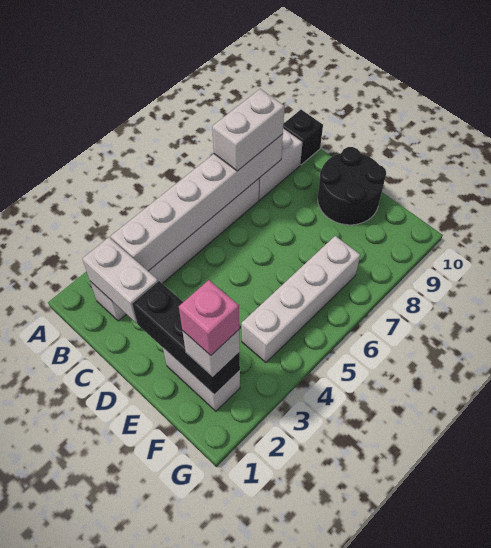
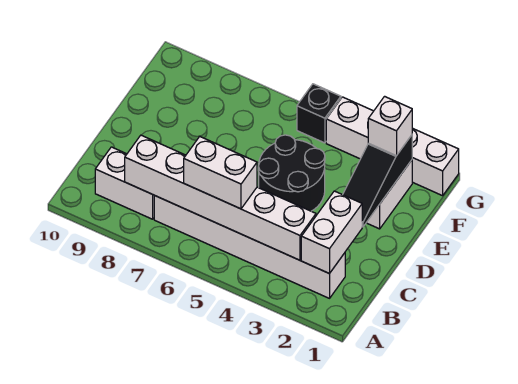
white 1x2 brick [212,89,284,171] -> white 1x2 brick moved to [184,137,257,209]
black 1x1 brick [283,110,323,165] -> black 1x1 brick moved to [297,84,341,143]
black 1x3 brick [132,281,240,395] -> black 1x3 slope [343,135,412,227]
black 2x2 round brick [318,147,386,225] -> black 2x2 round brick moved to [258,135,325,211]
pink 1x1 brick [179,280,239,355] -> none
white 1x4 brick [241,236,360,362] -> white 1x4 brick moved to [326,97,459,196]

